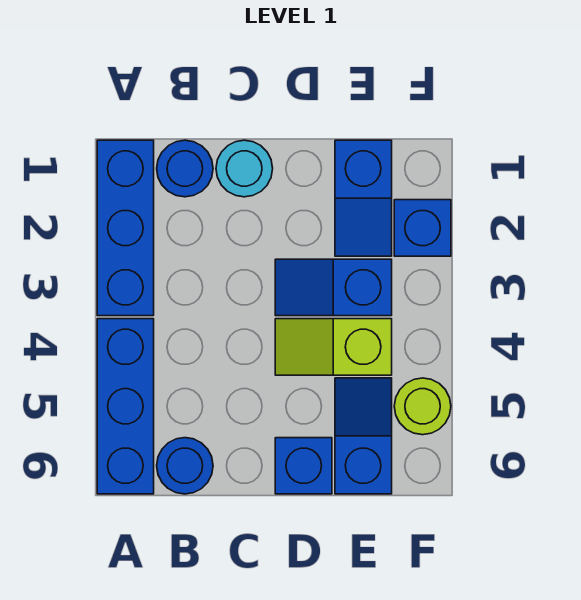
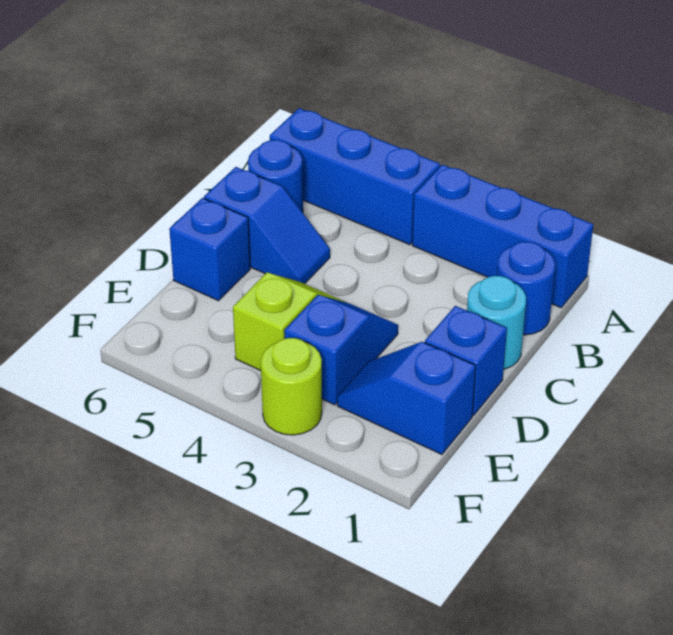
blue 1x2 slope [335,378,392,494] -> blue 1x2 slope moved to [204,167,330,284]
blue 1x1 brick [394,200,451,256] -> blue 1x1 brick moved to [425,306,507,416]
lime 1x1 round brick [394,378,451,435] -> lime 1x1 round brick moved to [261,338,322,435]

